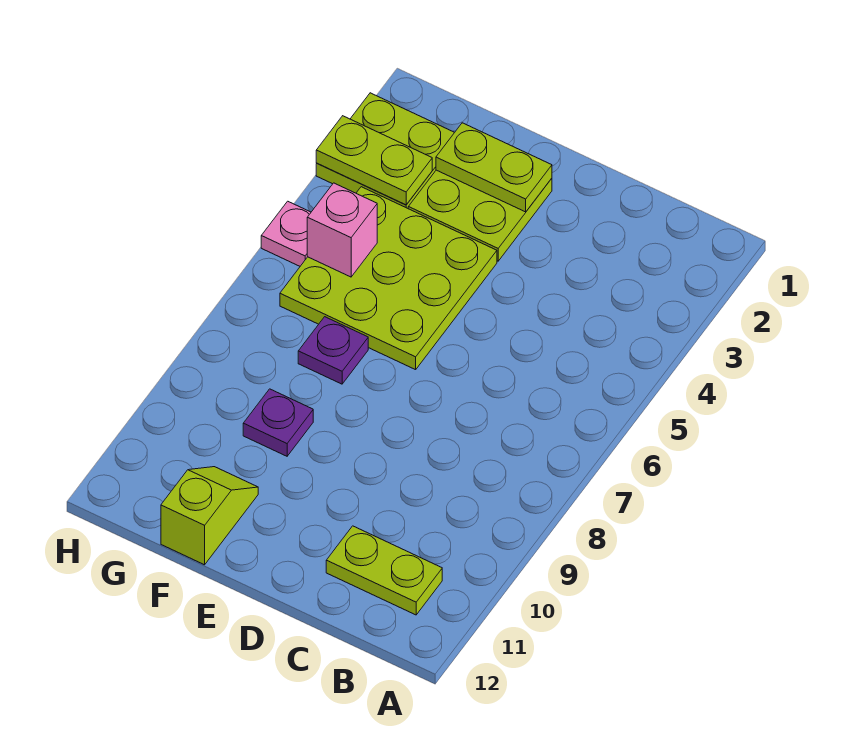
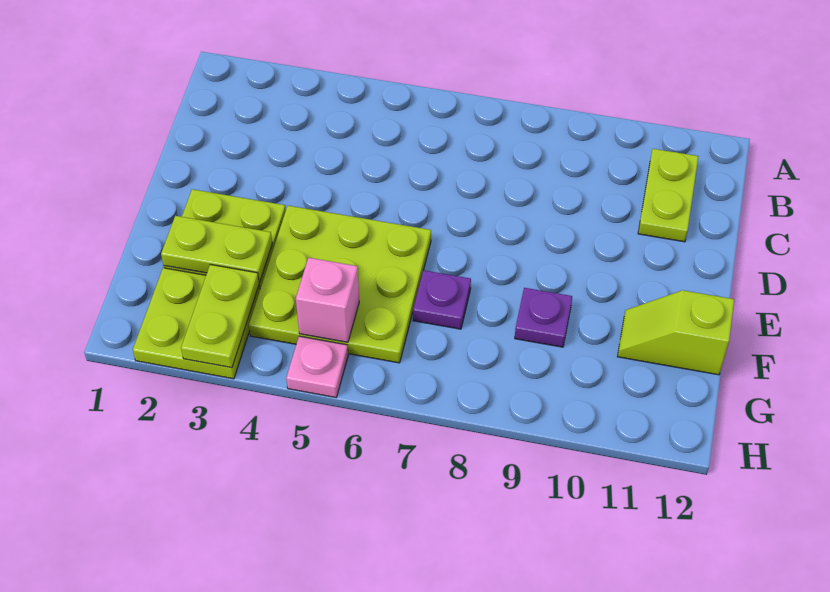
lime 1x2 plate [436,123,552,212] -> lime 1x2 plate turned to [161,216,272,282]

